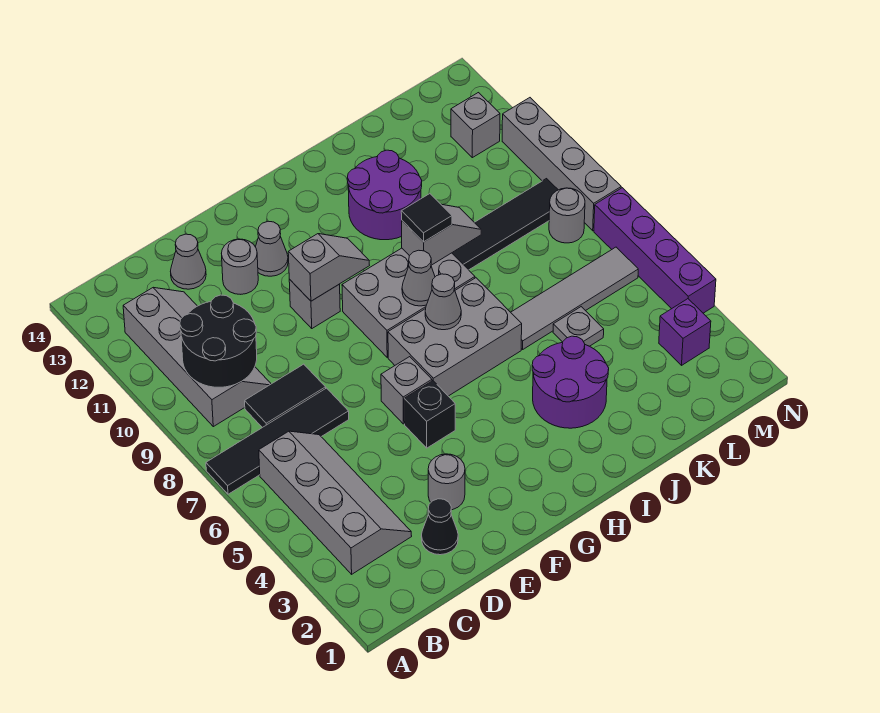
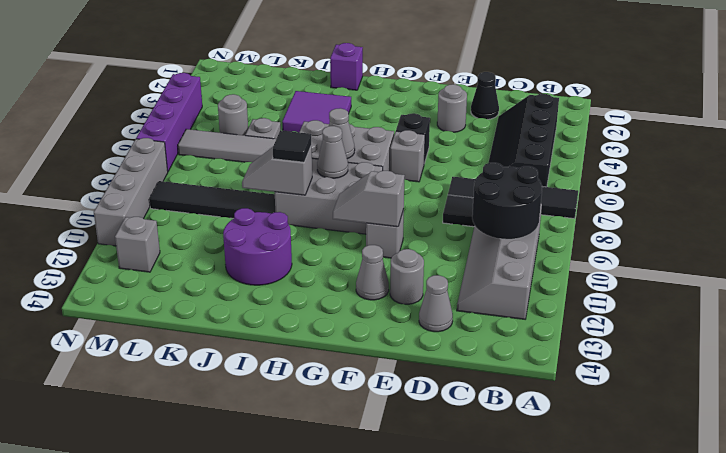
grey 2x4 slope [259,431,412,574] -> black 2x4 slope [488,94,559,187]
purple 2x2 round brick [532,336,609,428] -> purple 2x2 tile [282,91,351,132]
purple 1x1 brick [659,299,711,365] -> purple 1x1 brick moved to [330,43,363,90]
grey 1x1 round brick [549,188,585,243] -> grey 1x1 round brick moved to [218,94,248,135]

